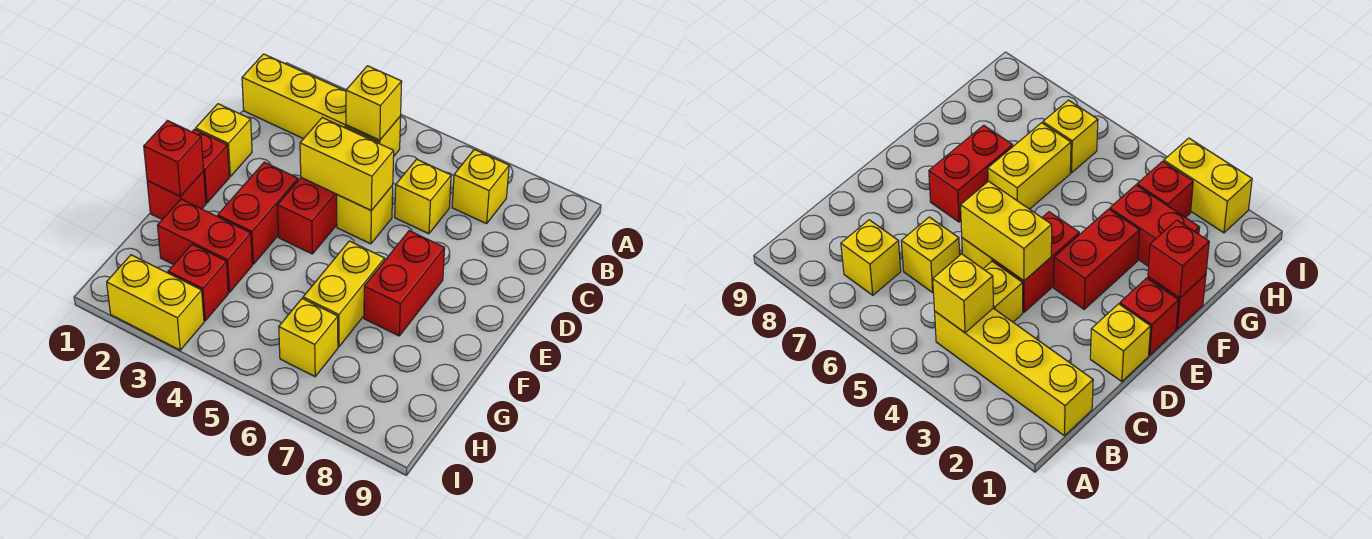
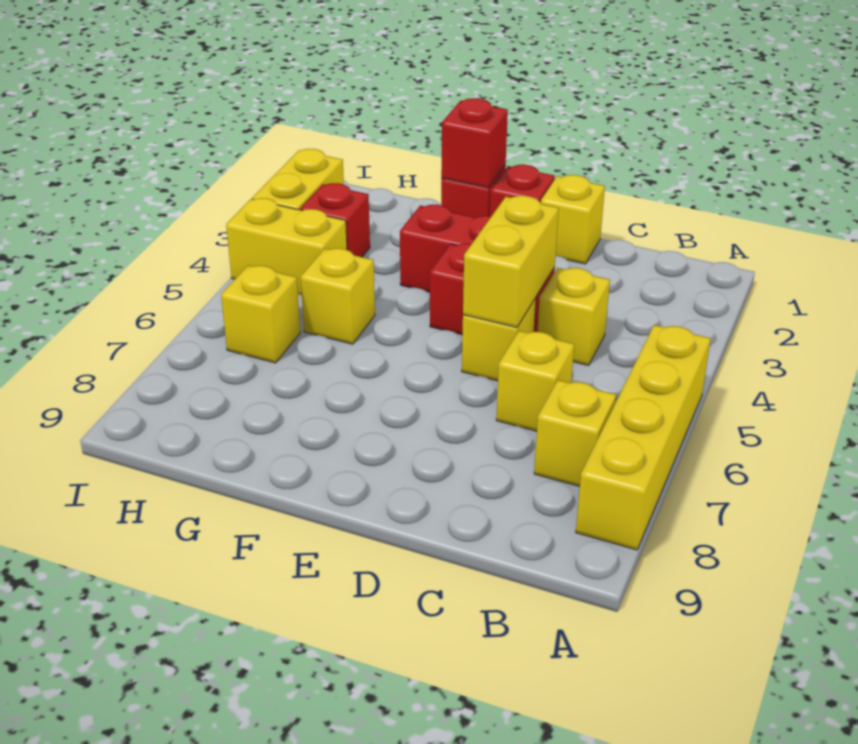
yellow 1x4 brick [242,54,401,156] -> yellow 1x4 brick moved to [576,325,711,550]
yellow 1x1 brick [346,66,402,140] -> yellow 1x1 brick moved to [301,248,375,344]
red 1x2 brick [364,231,445,336] -> none
yellow 1x2 brick [303,241,385,347] -> yellow 1x2 brick moved to [226,198,347,295]
red 1x2 brick [158,199,252,292] -> none

